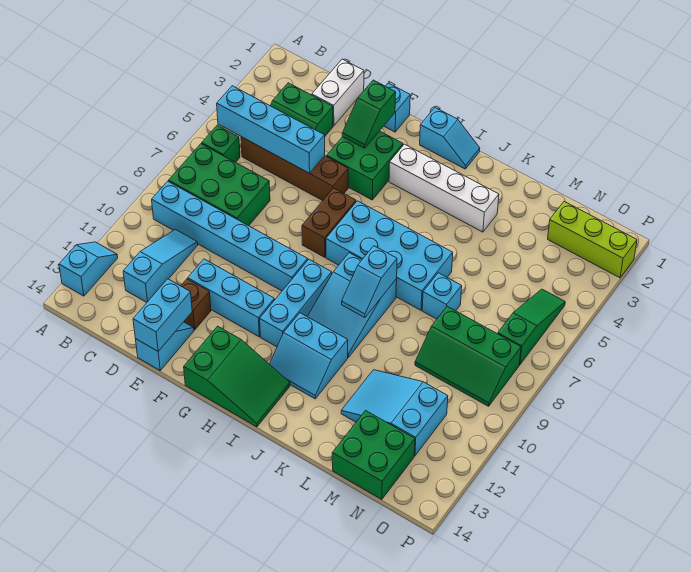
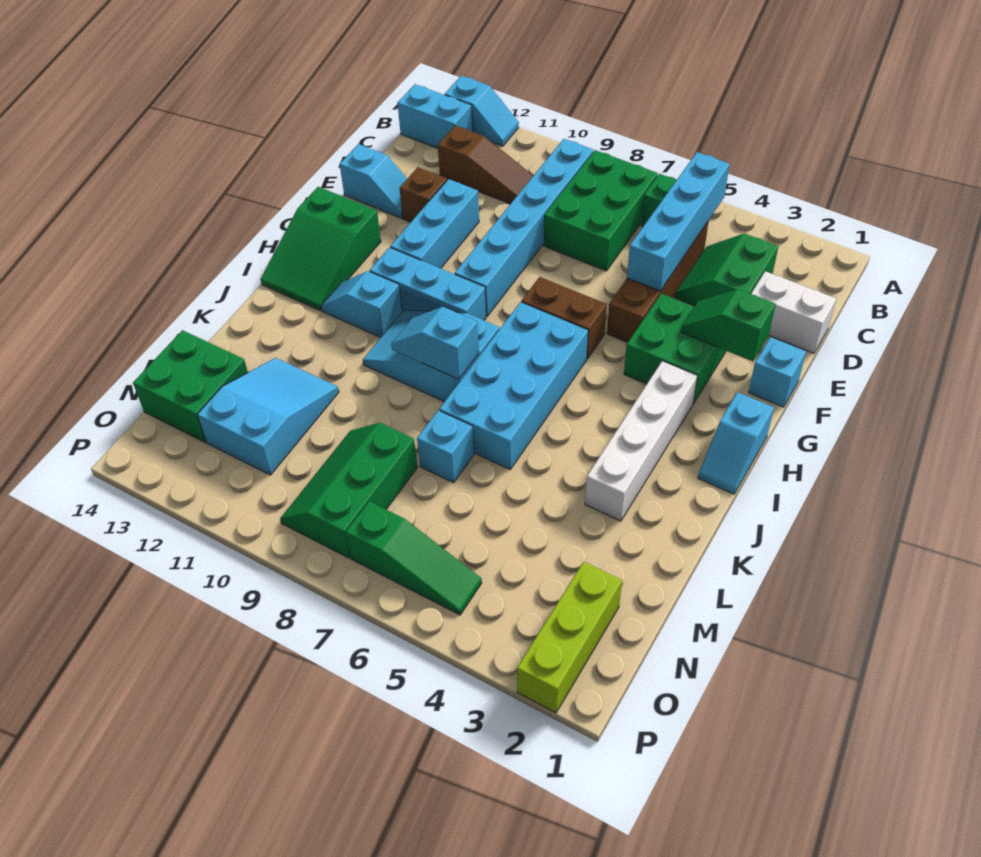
cyan 1x3 slope [123,229,198,302] -> brown 1x3 slope [438,126,533,204]
cyan 1x2 brick [133,279,192,351] -> cyan 1x2 brick moved to [398,84,473,148]
cyan 2x2 slope [270,313,348,399] -> cyan 1x2 slope [321,271,402,337]

